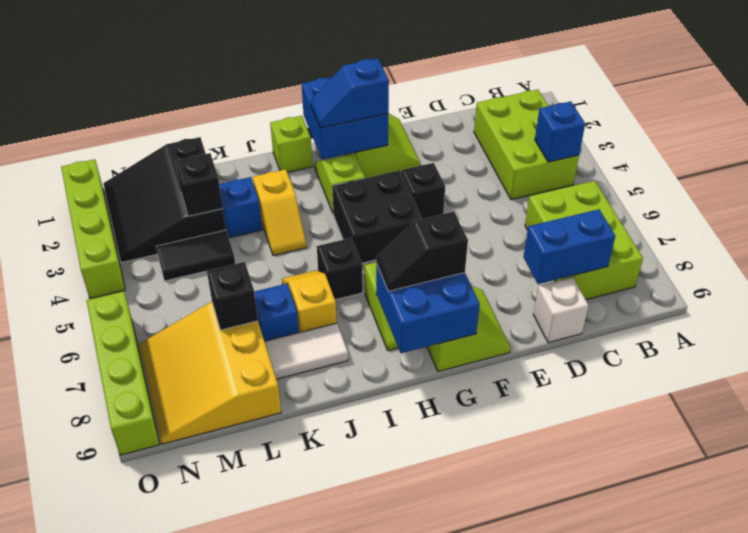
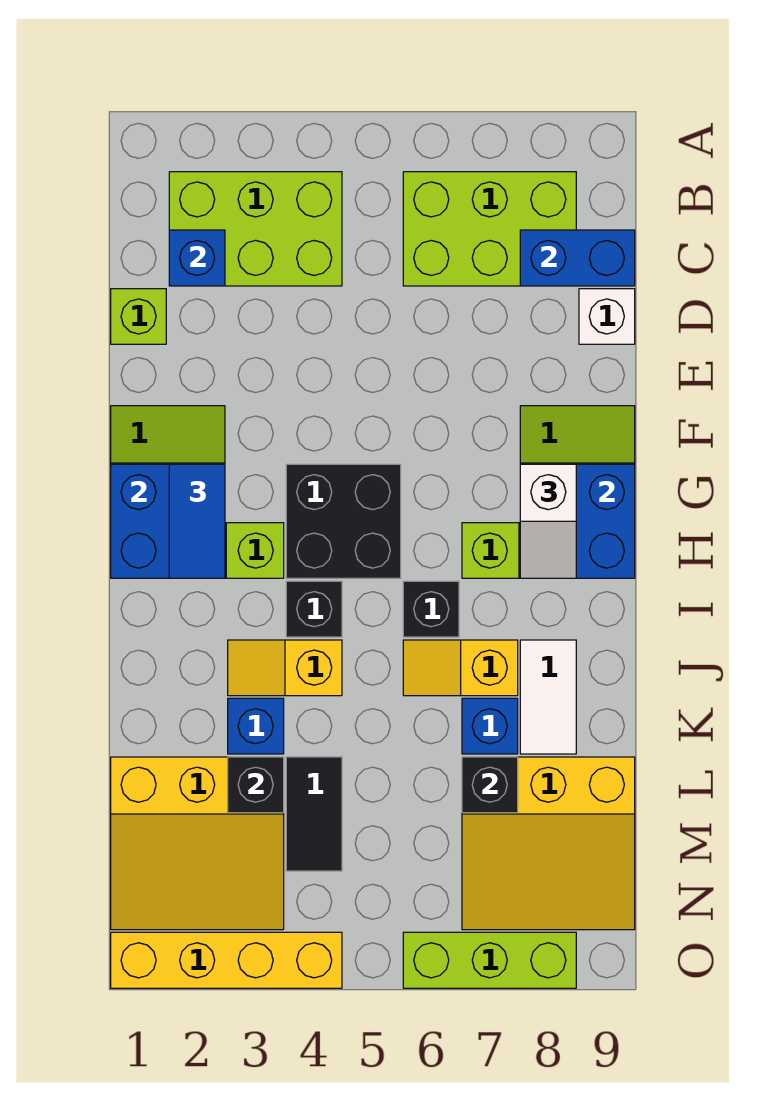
blue 1x1 brick [535,101,585,162] -> blue 1x1 brick moved to [169,230,225,286]
blue 1x2 brick [524,209,615,284] -> blue 1x2 brick turned to [520,230,635,286]
black 1x1 brick [401,163,445,219] -> black 1x1 brick moved to [286,581,342,637]
blue 1x2 slope [311,58,389,128] -> blue 1x2 tile [169,464,225,578]
black 1x2 slope [376,212,468,291] -> white 1x2 slope [520,464,576,578]
lime 1x1 brick [270,116,312,172] -> lime 1x1 brick moved to [111,289,166,344]
yellow 1x2 slope [253,169,306,255] -> yellow 1x2 slope turned to [228,640,342,696]
black 3x3 slope [103,137,226,263] -> yellow 3x3 slope [111,757,284,930]
lime 1x4 brick [61,159,125,298] -> yellow 1x4 brick [111,932,342,988]
lime 1x4 brick [87,291,160,455] -> lime 1x3 brick [403,932,576,988]

